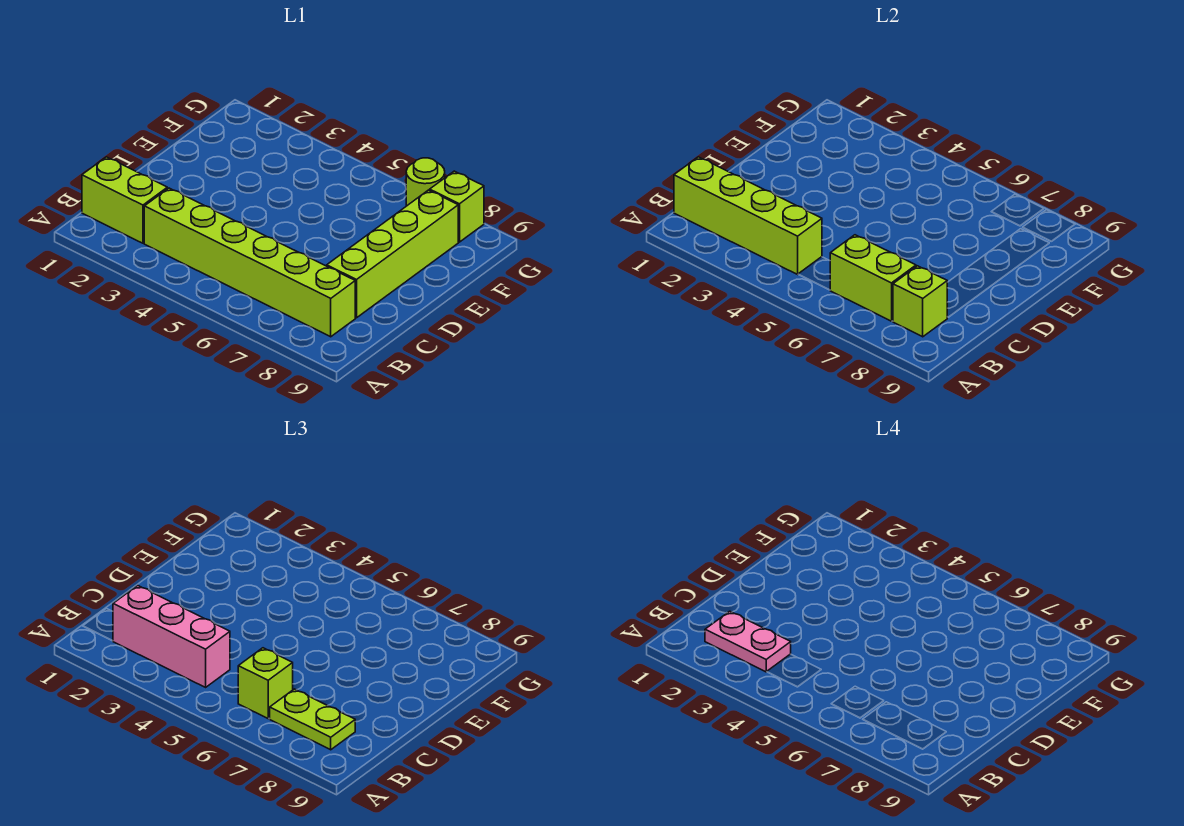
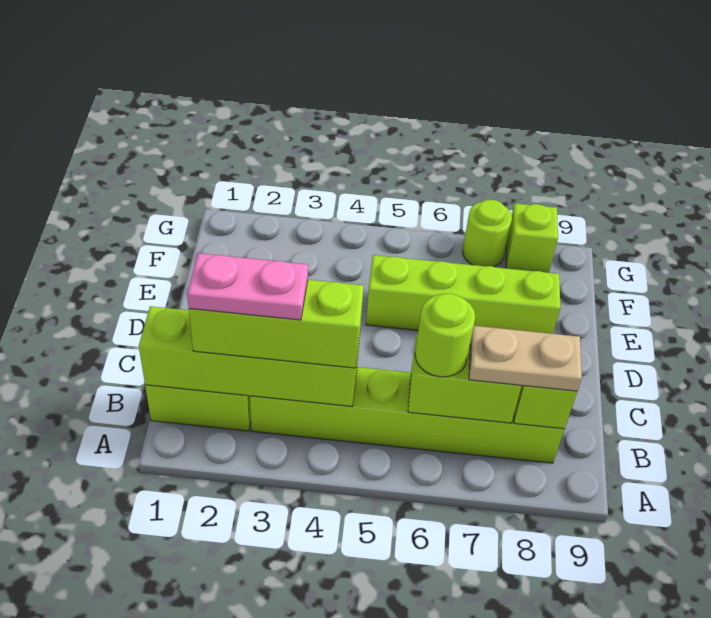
pink 1x3 brick [113,585,230,687] -> lime 1x3 brick [189,280,364,368]
lime 1x1 brick [238,648,293,718] -> lime 1x1 round brick [415,294,475,377]
lime 1x2 plate [270,689,355,750] -> tan 1x2 plate [469,326,582,391]
lime 1x4 brick [327,190,458,318] -> lime 1x4 brick turned to [366,255,560,334]

